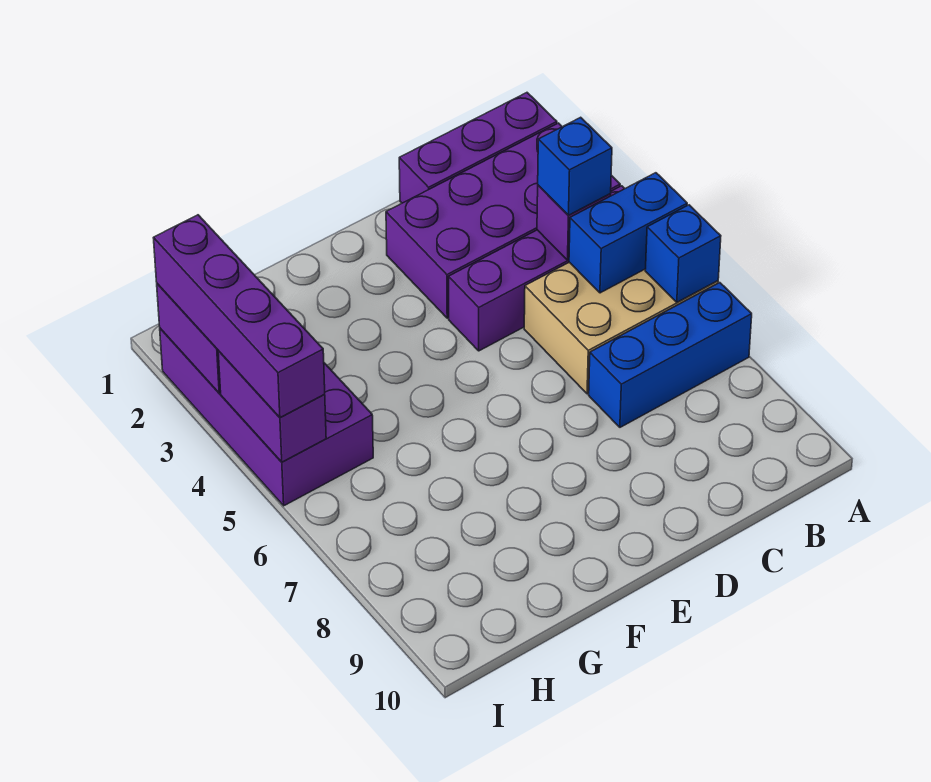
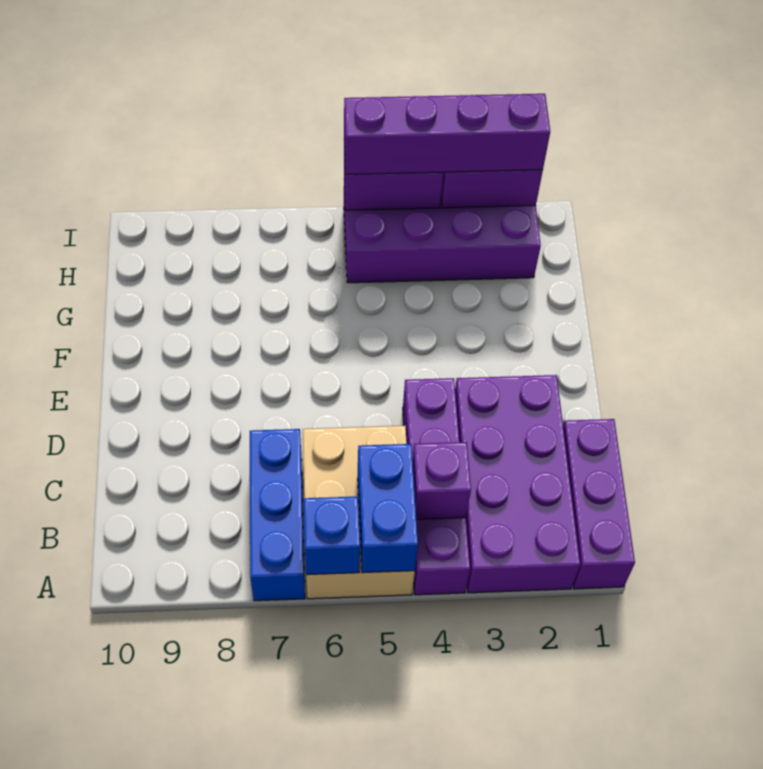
blue 1x1 brick [538,117,612,215] -> none

